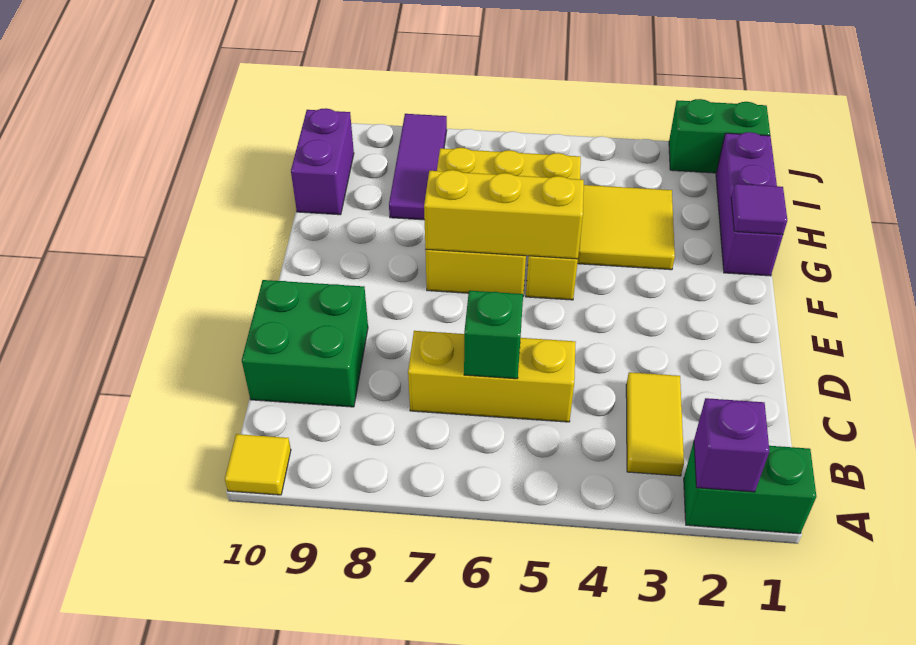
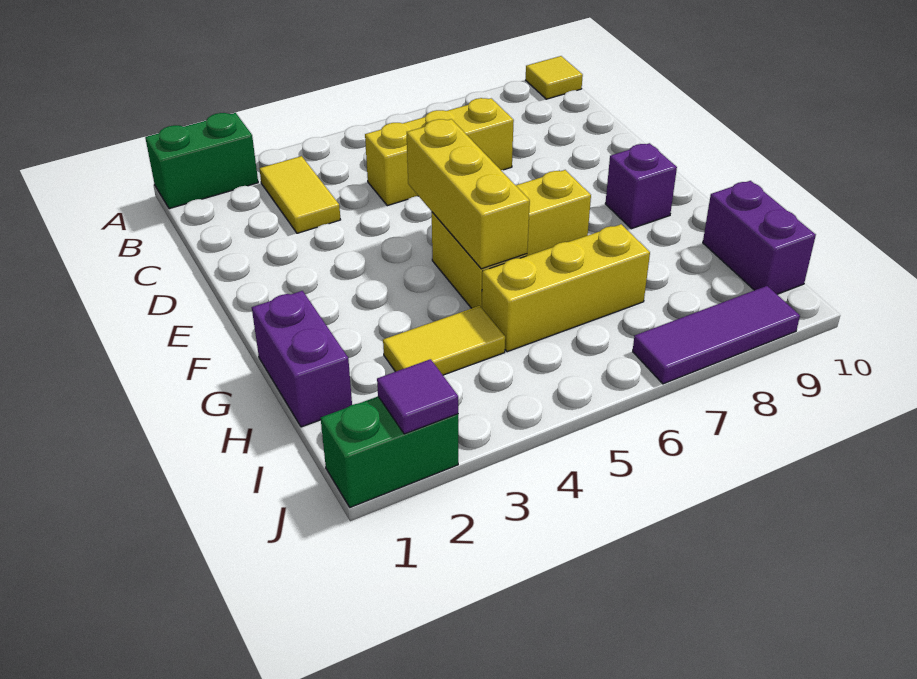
purple 1x1 brick [694,398,769,492] -> purple 1x1 brick moved to [605,143,677,229]
green 1x1 brick [464,291,523,379] -> none
green 2x2 brick [242,280,368,407] -> none
yellow 1x3 brick [424,170,584,259] -> yellow 1x3 brick turned to [407,119,530,269]
purple 1x3 brick [716,132,783,276] -> purple 1x2 brick [252,291,352,427]
purple 1x1 tile [731,184,787,235] -> purple 1x1 tile moved to [377,359,458,434]
yellow 2x2 tile [577,185,675,270] -> yellow 1x2 tile [383,306,505,375]
purple 1x3 tile [389,114,447,220] -> purple 1x3 tile turned to [633,286,800,384]

